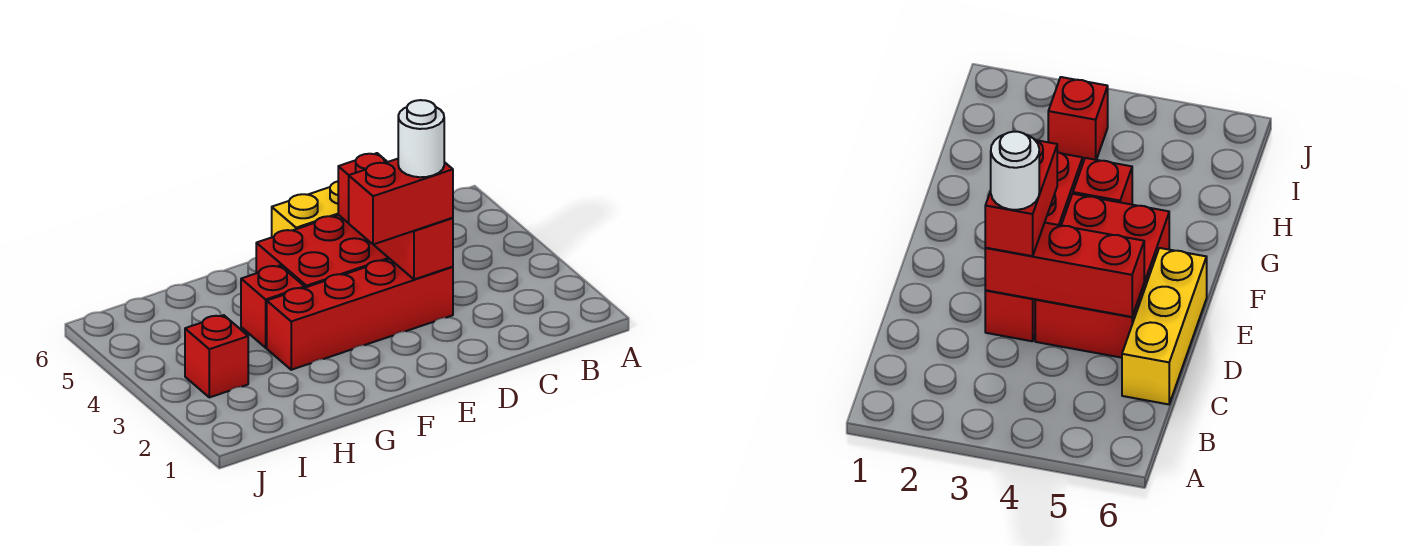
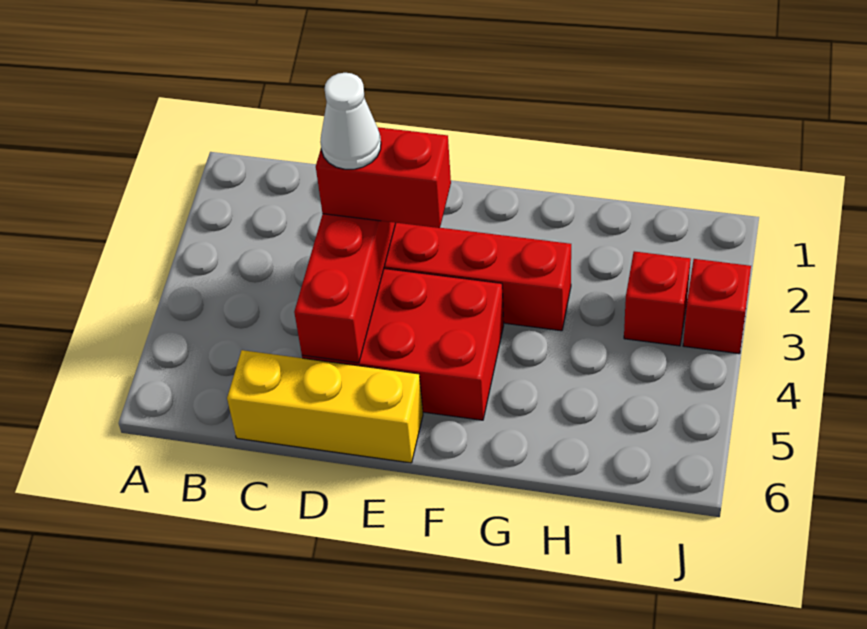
white 1x1 round brick [398,100,444,177] -> white 1x1 cone [320,73,381,169]
red 1x1 brick [241,266,304,348] -> red 1x1 brick moved to [683,259,751,354]

